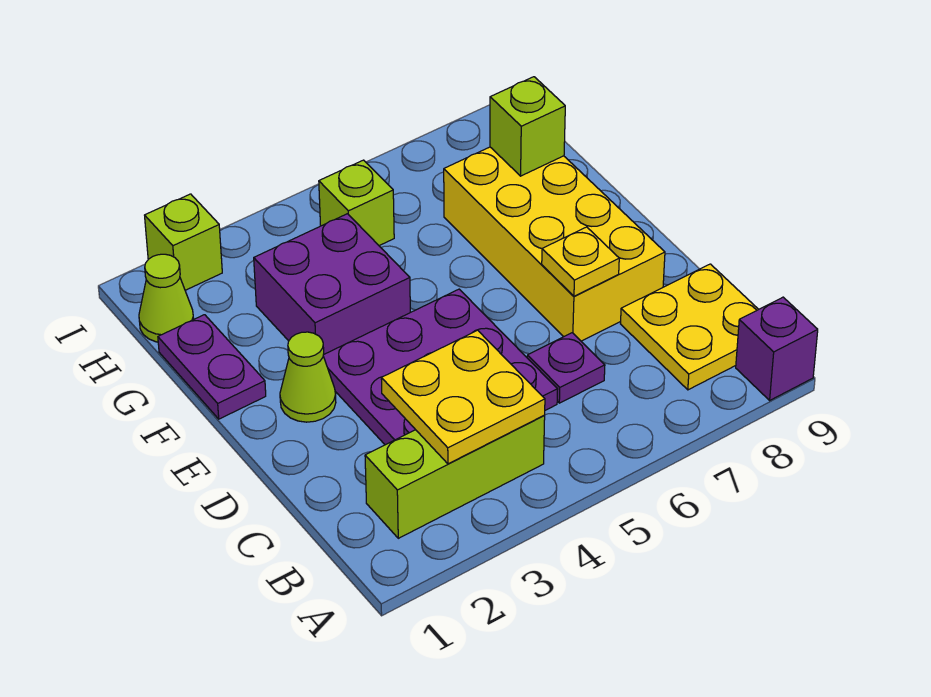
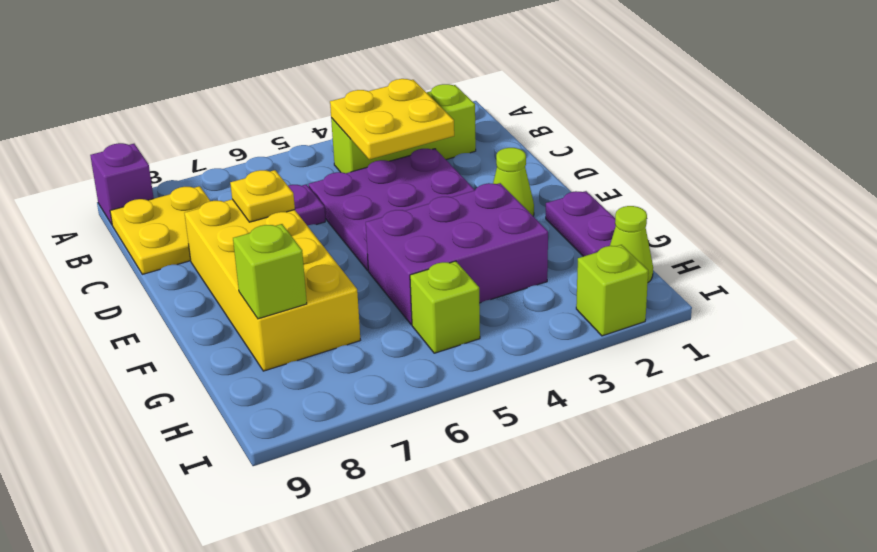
purple 2x2 brick [254,214,410,355] -> purple 2x3 brick [366,183,548,325]

